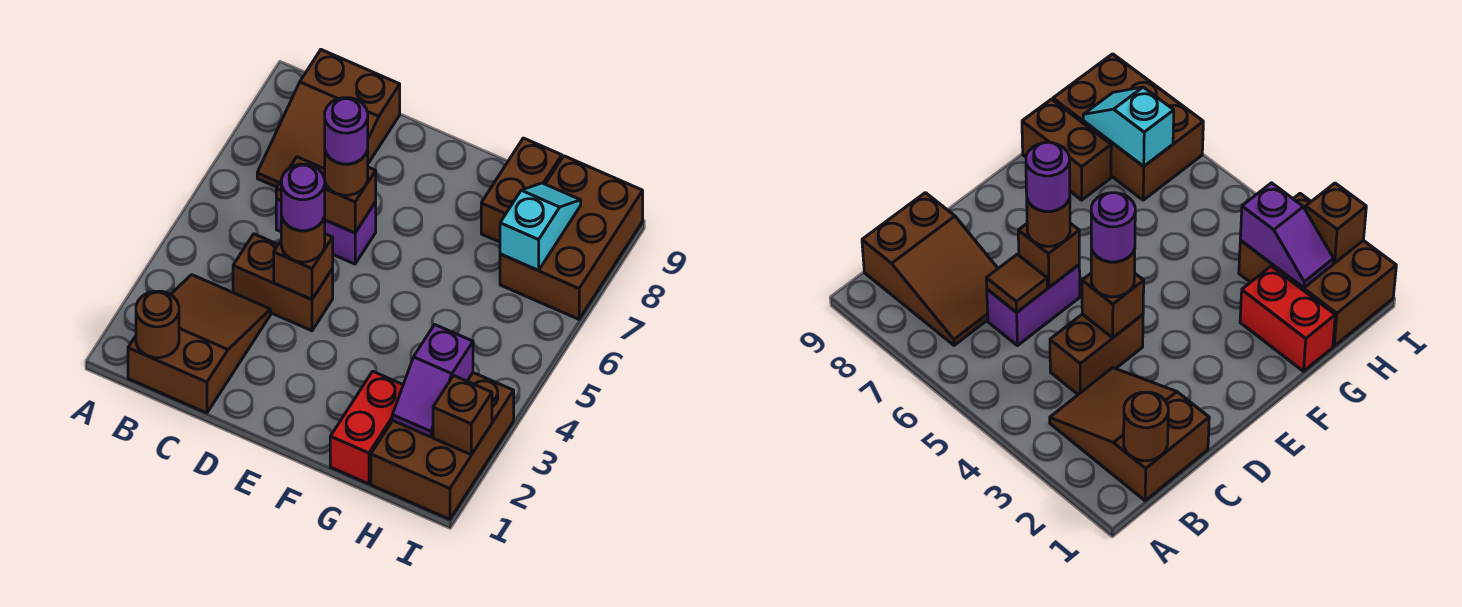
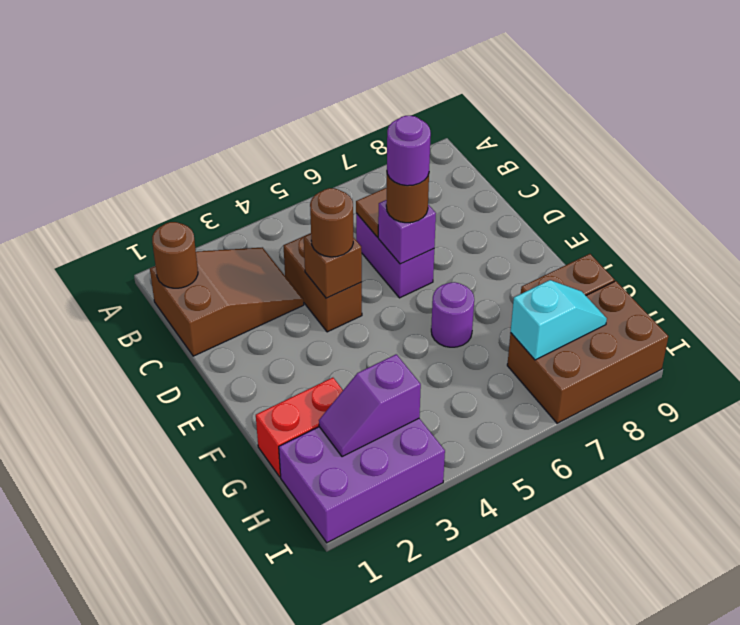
brown 2x3 slope [257,50,400,187] -> none
purple 1x1 round brick [281,164,325,231] -> purple 1x1 round brick moved to [431,282,474,347]
brown 1x1 brick [323,167,376,233] -> purple 1x1 brick [378,200,436,264]
brown 2x3 brick [371,373,514,519] -> purple 2x3 brick [279,419,445,543]
brown 1x1 brick [433,376,492,455] -> none

